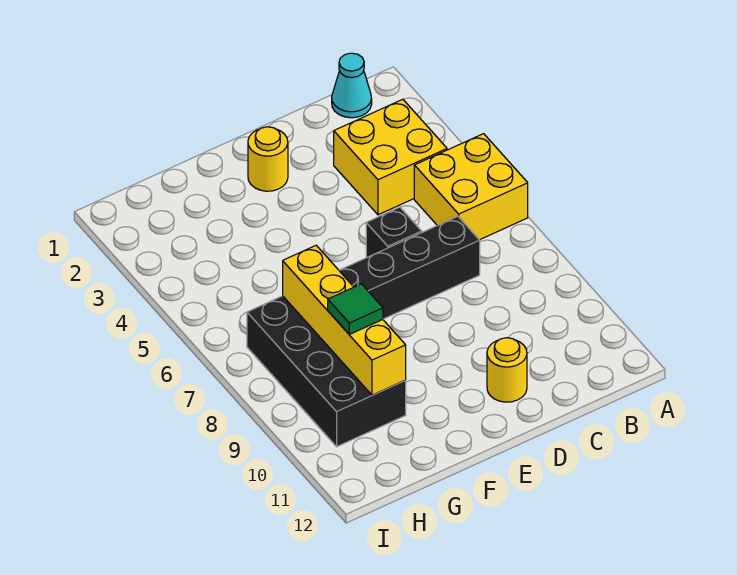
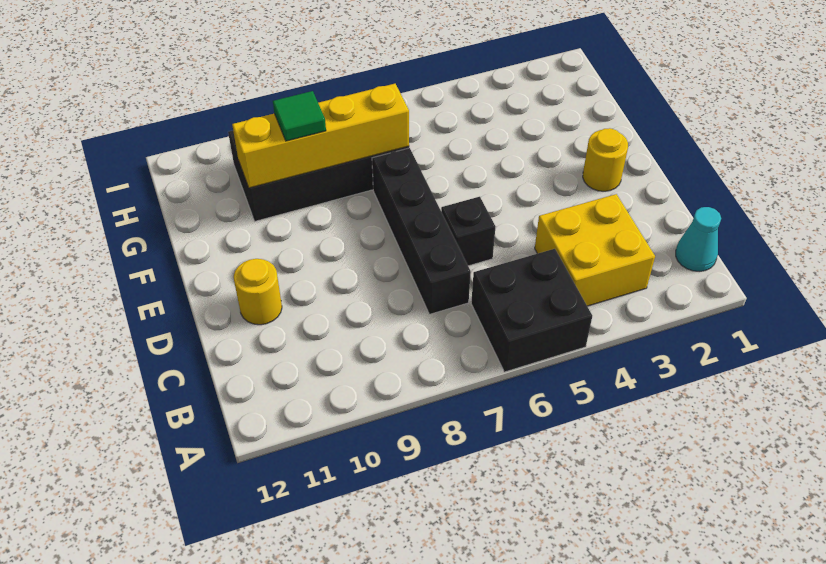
yellow 2x2 brick [414,134,528,240] -> black 2x2 brick [471,249,592,372]

